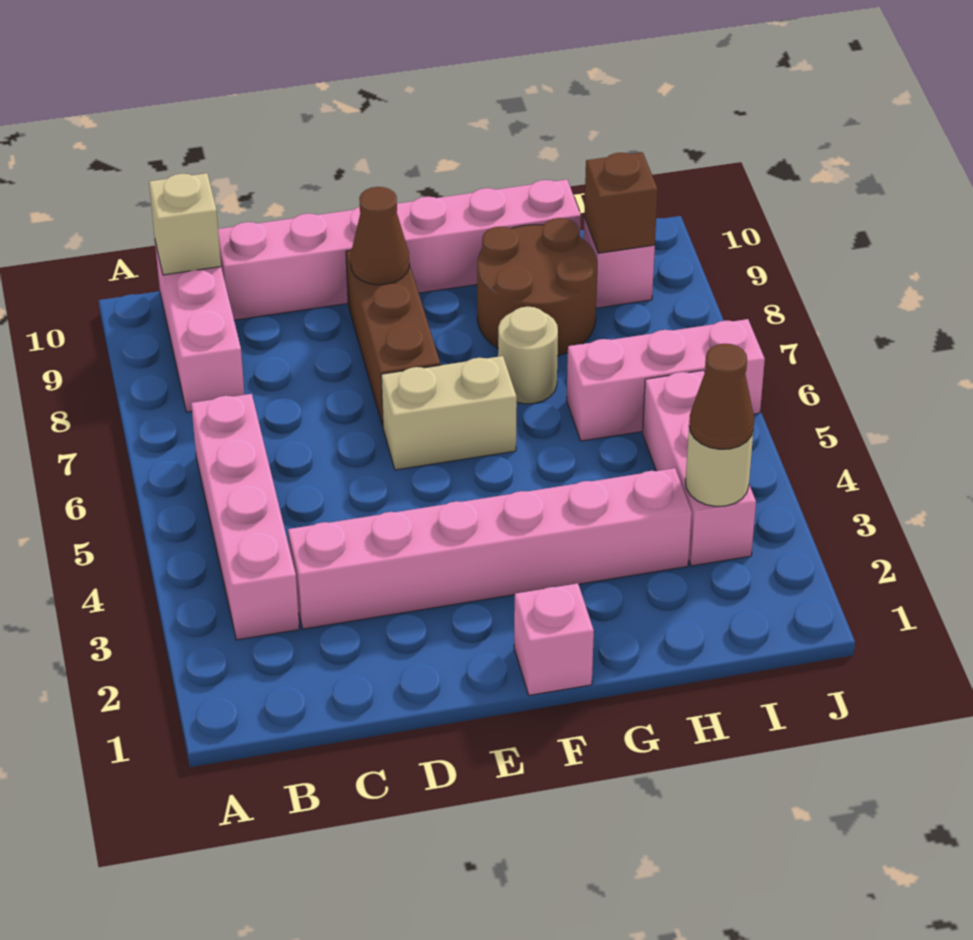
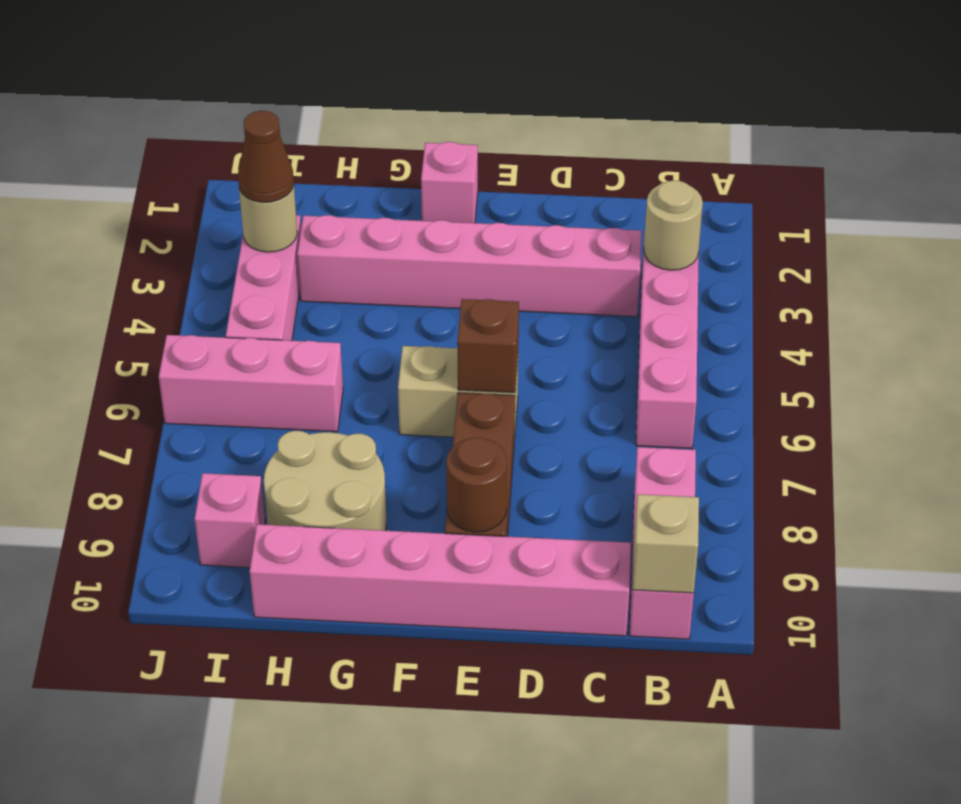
brown 1x1 cone [351,187,409,285] -> brown 1x1 round brick [446,438,507,532]
tan 1x1 round brick [498,307,558,404] -> tan 1x1 round brick moved to [644,180,703,270]
brown 2x2 round brick [477,218,597,356] -> tan 2x2 round brick [264,431,386,531]
brown 1x1 brick [584,152,658,253] -> brown 1x1 brick moved to [457,299,519,393]

